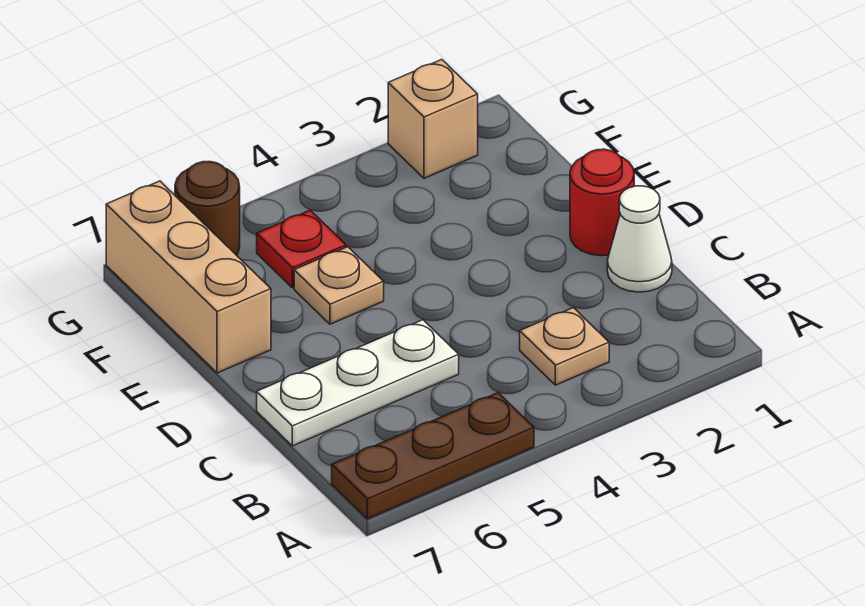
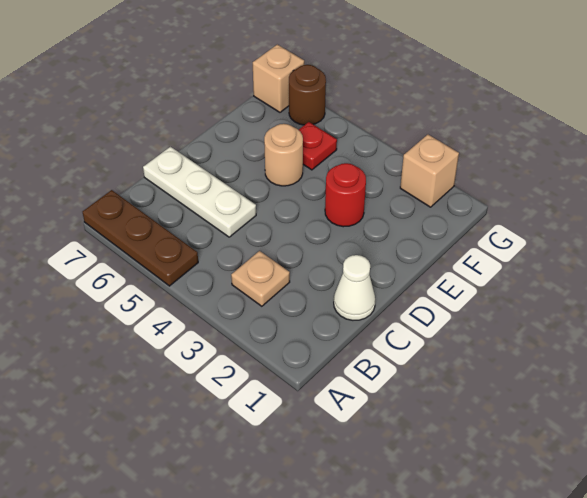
red 1x1 round brick [570,149,634,256] -> red 1x1 round brick moved to [325,163,366,227]
tan 1x1 plate [294,247,384,324] -> tan 1x1 round brick [264,124,303,186]
tan 1x3 brick [106,181,271,373] -> tan 1x1 brick [253,44,304,112]

